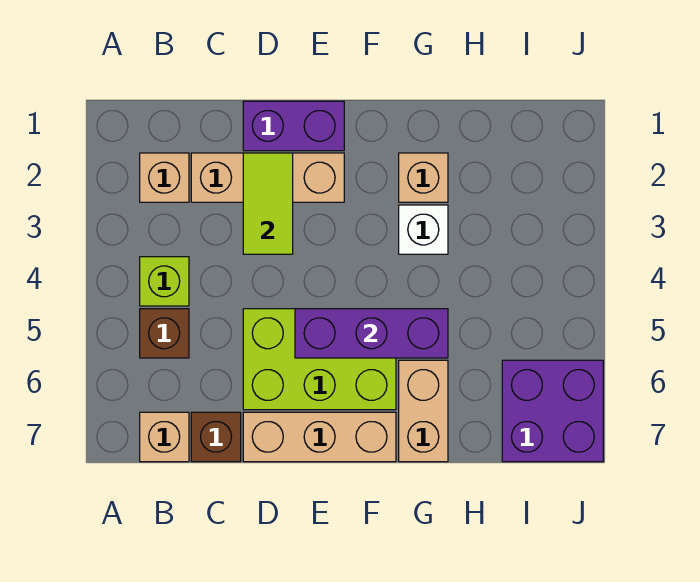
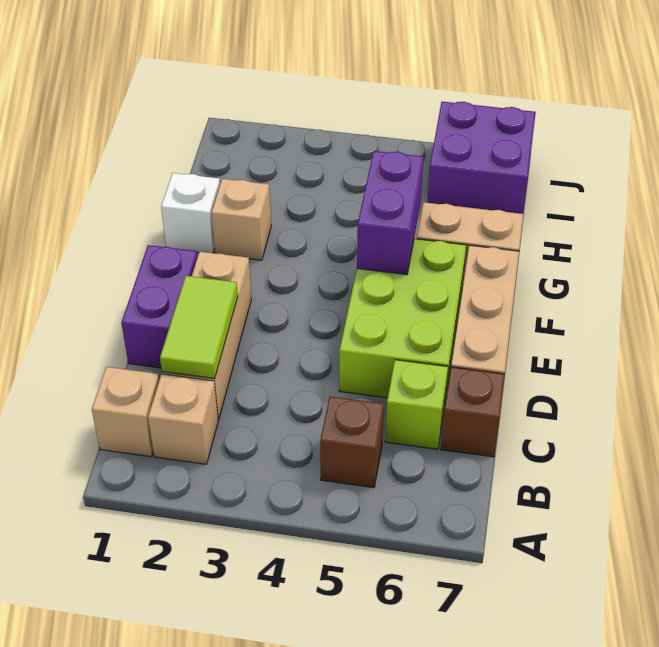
lime 1x1 brick [140,257,189,306] -> lime 1x1 brick moved to [385,360,448,449]
tan 1x1 brick [140,412,189,462] -> tan 1x1 brick moved to [92,367,159,457]
lime 1x2 tile [243,153,293,254] -> lime 1x2 tile turned to [160,276,238,378]
purple 1x3 brick [295,309,448,358] -> purple 1x2 brick [357,151,424,275]
white 1x1 brick [399,205,448,254] -> white 1x1 brick moved to [161,173,220,253]

